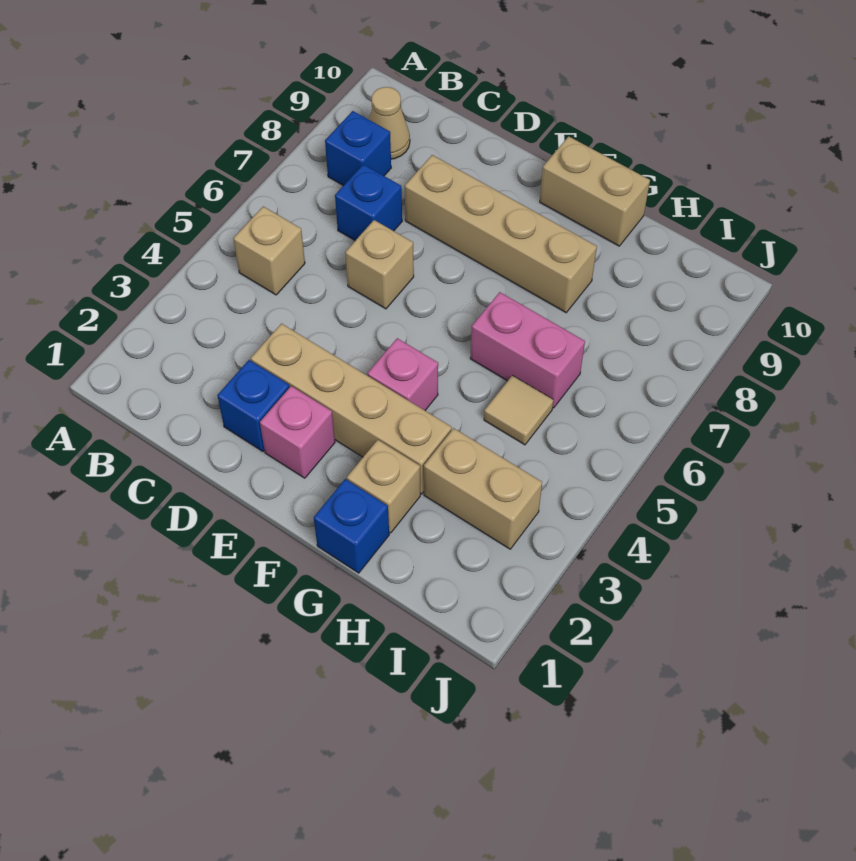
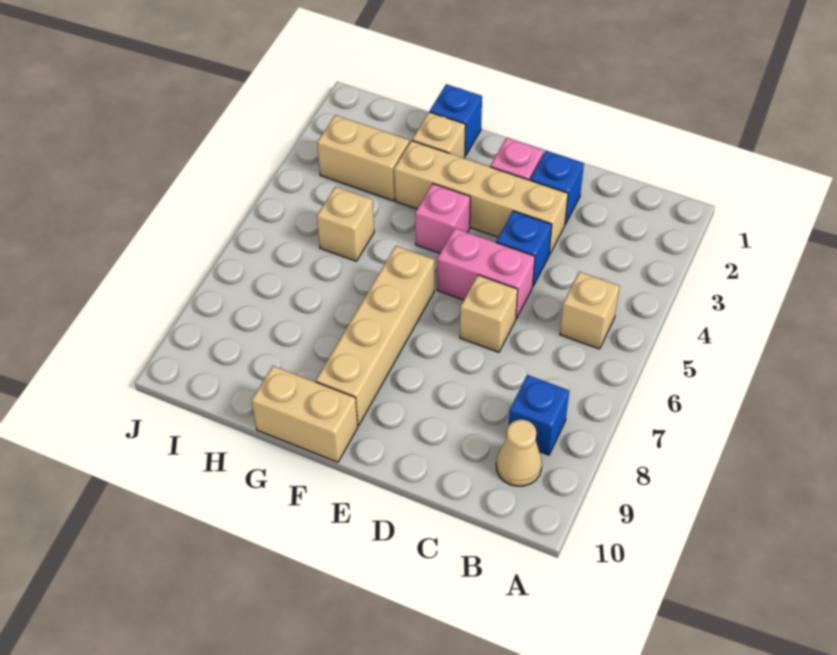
blue 1x1 brick [335,164,402,240] -> blue 1x1 brick moved to [496,211,552,286]
tan 1x4 brick [405,155,597,313] -> tan 1x4 brick turned to [316,246,434,426]
pink 1x2 brick [470,292,585,408] -> pink 1x2 brick moved to [437,228,535,319]
tan 1x1 tile [484,375,553,445] -> tan 1x1 brick [317,187,374,261]

